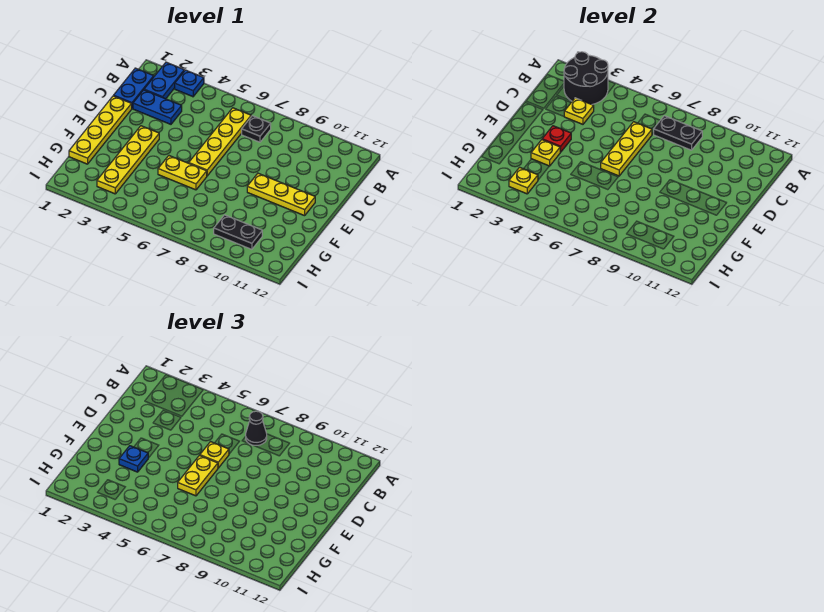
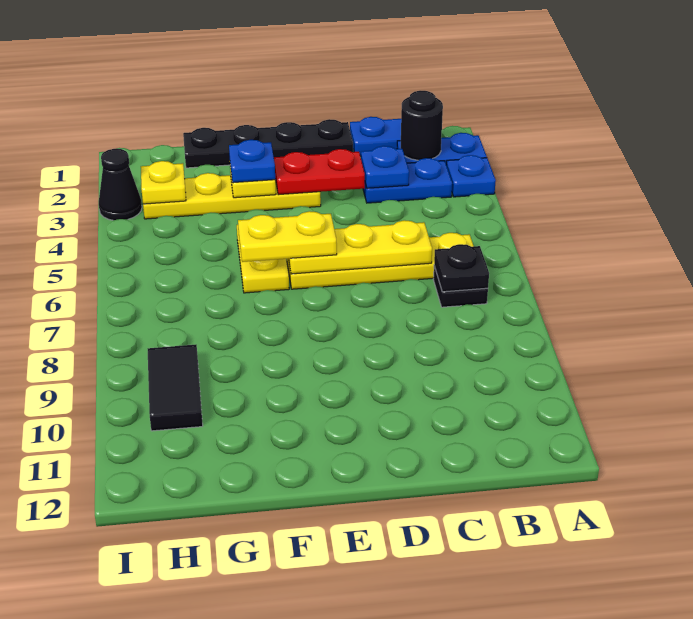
black 2x2 round brick [564,52,608,104] -> black 1x1 round brick [401,91,443,160]
black 1x2 plate [654,116,702,150] -> black 1x1 plate [434,244,489,292]
black 1x1 cone [246,411,267,445] -> black 1x1 cone moved to [99,149,142,220]
blue 1x2 plate [133,90,182,124] -> blue 1x2 plate turned to [363,158,452,203]
yellow 1x1 plate [564,98,594,124] -> blue 1x1 plate [361,146,409,188]
yellow 1x4 plate [69,96,132,164] -> black 1x4 plate [183,119,353,168]
yellow 1x1 plate [200,442,229,468] -> none
red 1x1 plate [542,126,571,152] -> red 1x2 plate [274,149,365,195]
yellow 1x3 plate [247,173,315,216] -> none
black 1x2 plate [214,215,262,249] -> black 1x2 tile [148,345,203,431]

